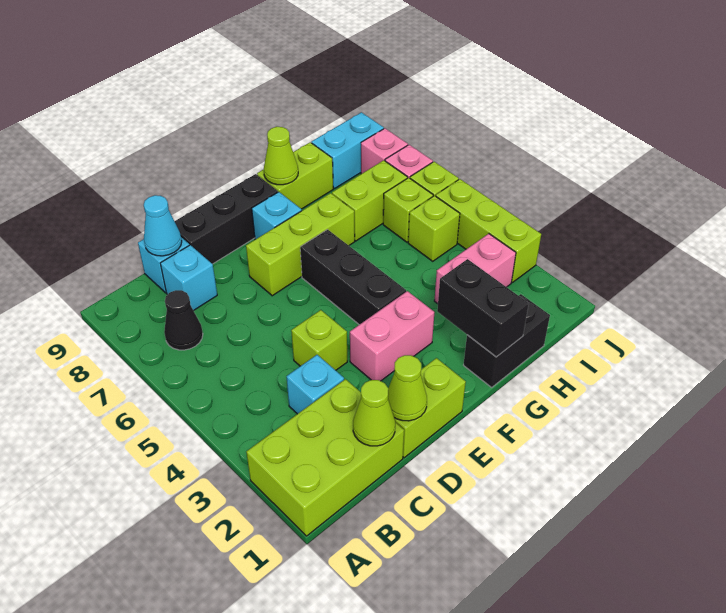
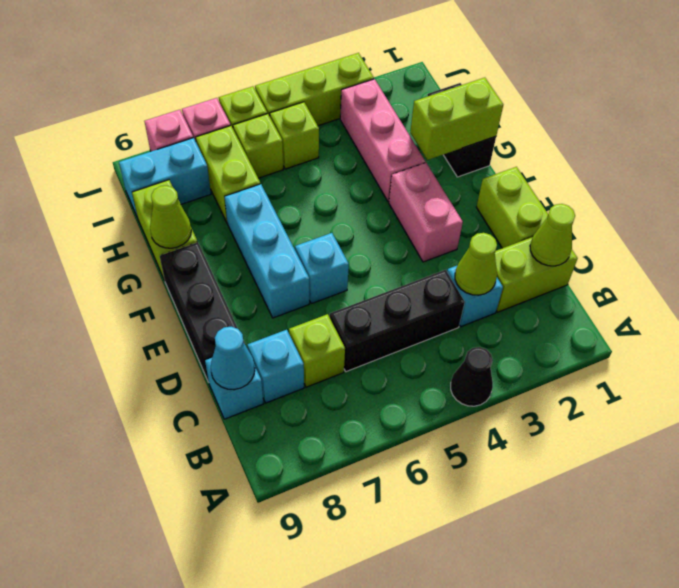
lime 2x3 brick [246,379,404,536] -> lime 1x2 brick [495,237,578,312]
black 1x1 cone [164,290,203,350] -> black 1x1 cone moved to [451,347,493,406]
lime 1x1 cone [388,355,427,421] -> lime 1x1 cone moved to [455,233,497,295]
lime 1x1 brick [291,310,347,370] -> lime 1x1 brick moved to [289,314,345,387]
lime 1x3 brick [246,193,355,296] -> cyan 1x3 brick [225,184,309,318]
black 1x3 brick [300,229,406,325] -> black 1x3 brick moved to [330,270,465,372]
cyan 1x1 brick [252,192,302,239] -> cyan 1x1 brick moved to [295,233,349,304]
black 1x2 brick [437,259,529,357] -> lime 1x2 brick [410,78,503,160]
pink 1x2 brick [434,234,516,304] -> pink 1x3 brick [340,79,425,202]
cyan 1x2 brick [311,112,384,189] -> cyan 1x2 brick turned to [119,138,211,218]

